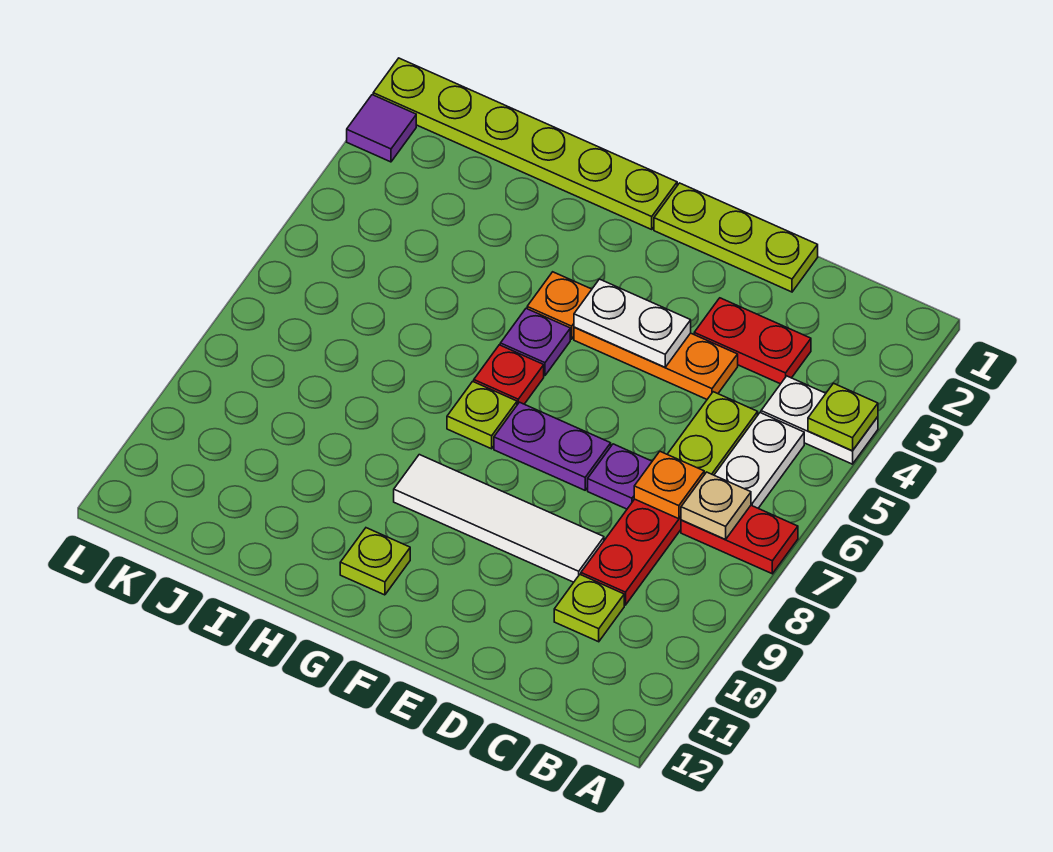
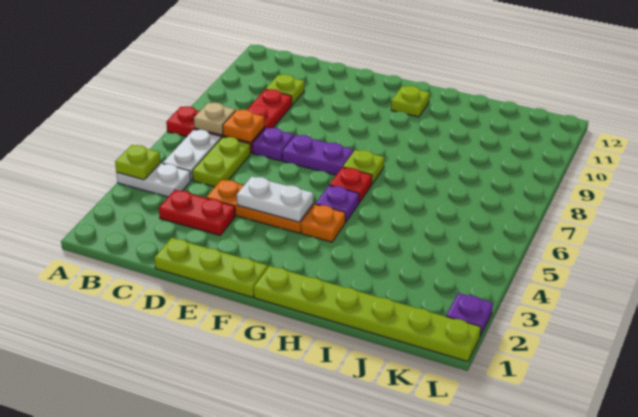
white 1x4 tile [394,455,604,582] -> none
purple 1x1 tile [347,95,416,162] -> purple 1x1 plate [446,293,493,336]

